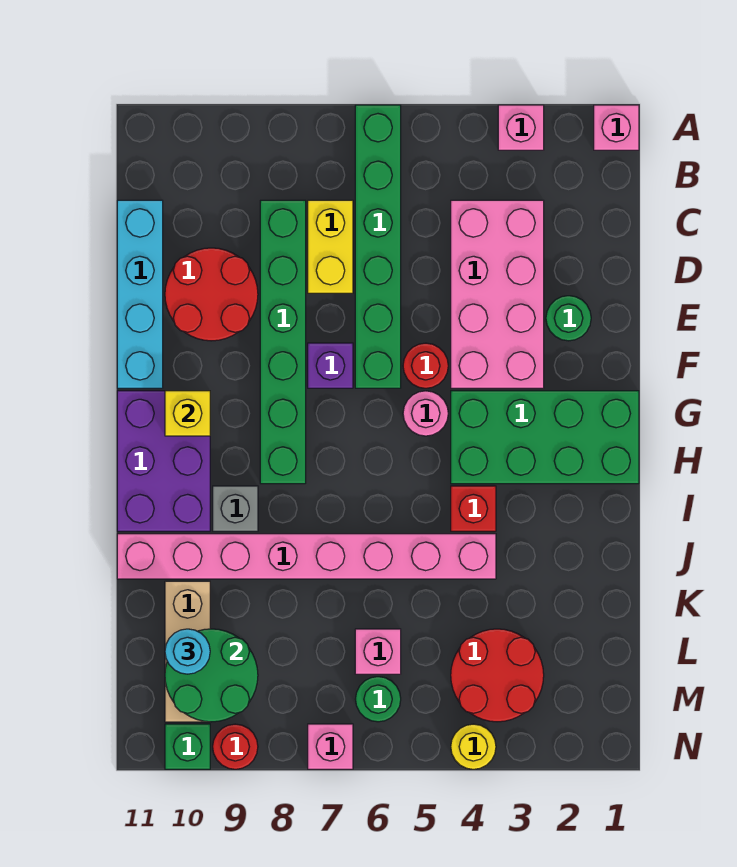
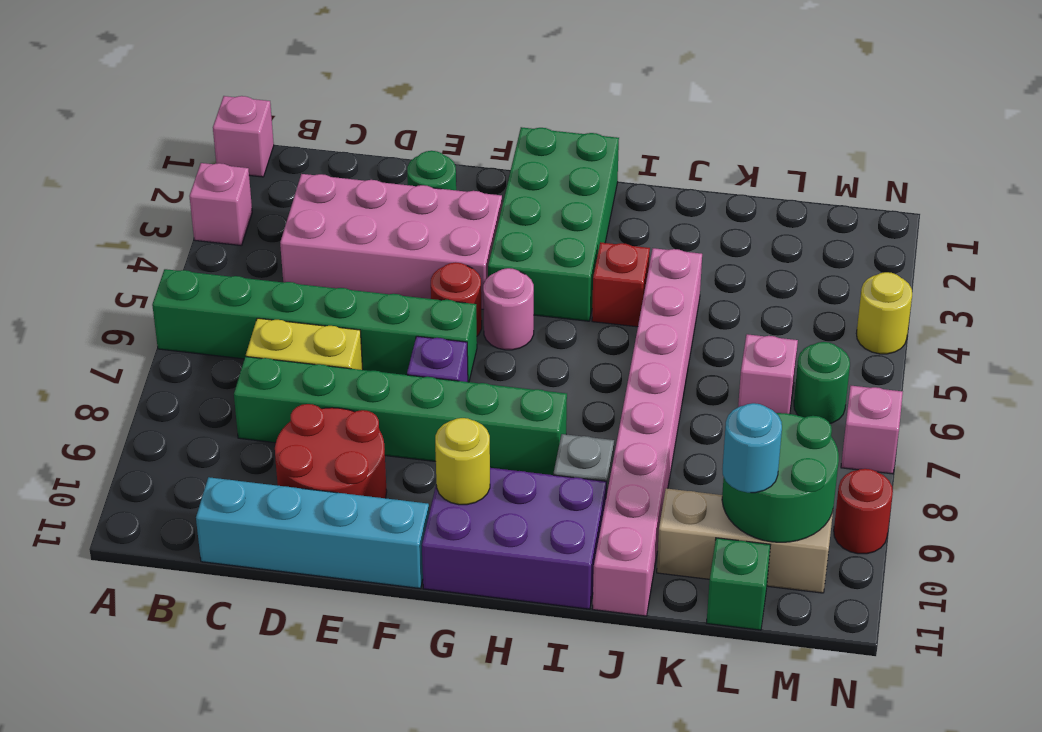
yellow 1x1 brick [165,391,210,436] -> yellow 1x1 round brick [435,418,490,505]
red 2x2 round brick [451,629,544,722] -> none
green 1x1 brick [165,724,210,769] -> green 1x1 brick moved to [707,538,770,630]

